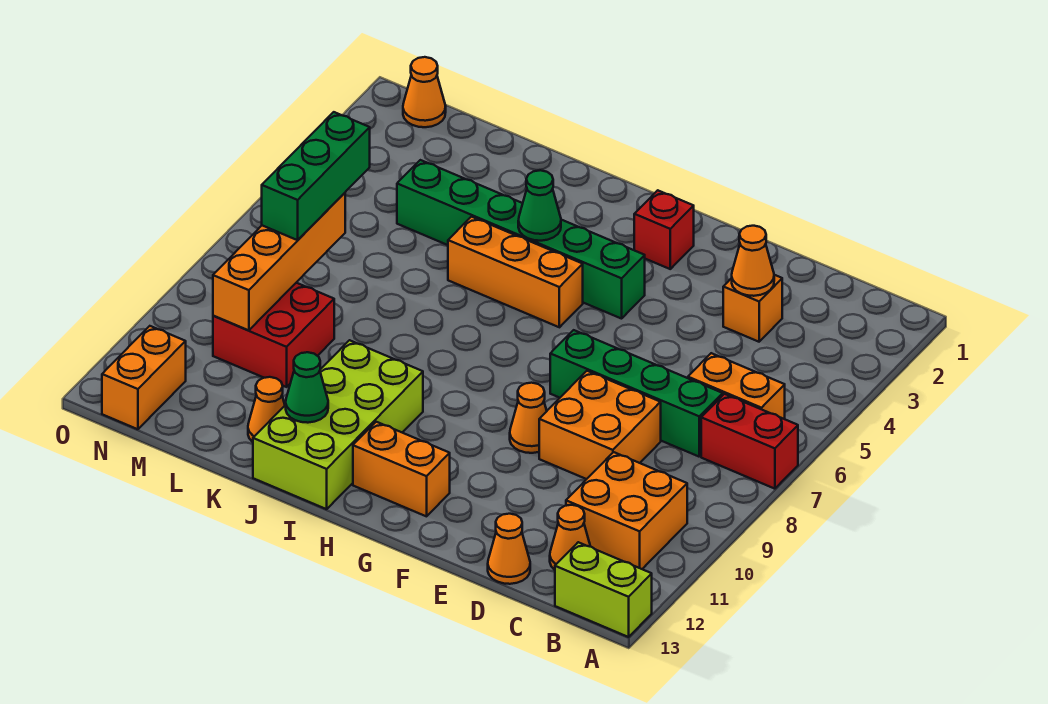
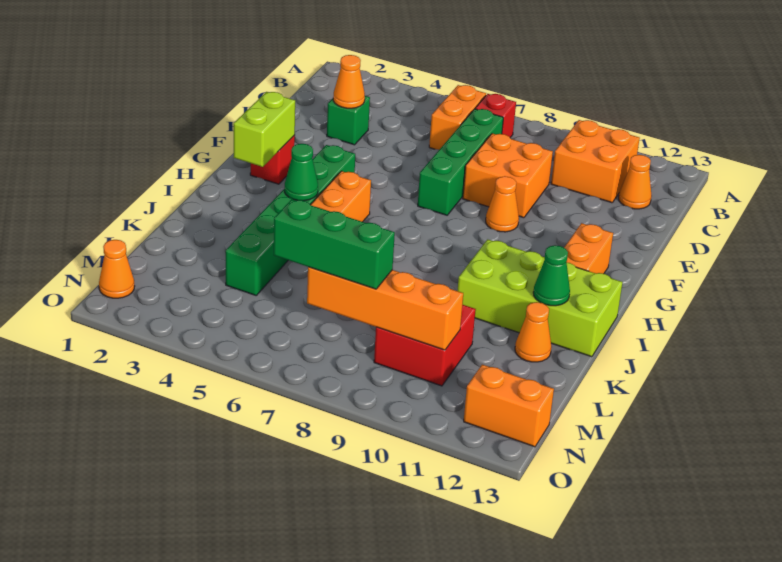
red 1x2 brick [701,394,798,489] -> red 1x1 brick [475,94,516,137]
lime 1x2 brick [555,542,652,637] -> lime 1x2 brick moved to [234,92,295,167]
orange 1x1 brick [723,275,782,342] -> green 1x1 brick [327,96,370,145]
orange 1x1 cone [488,514,530,584] -> none

